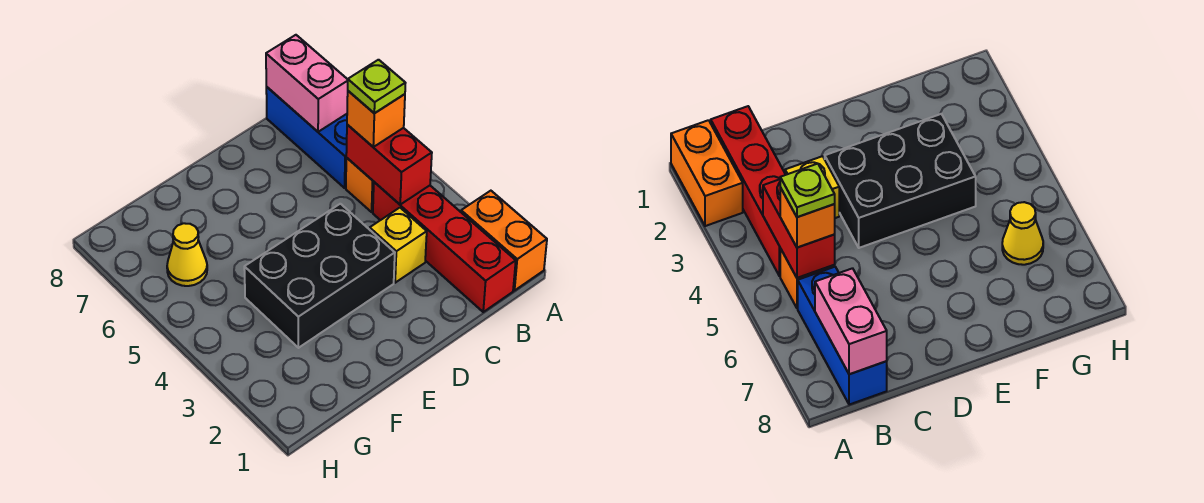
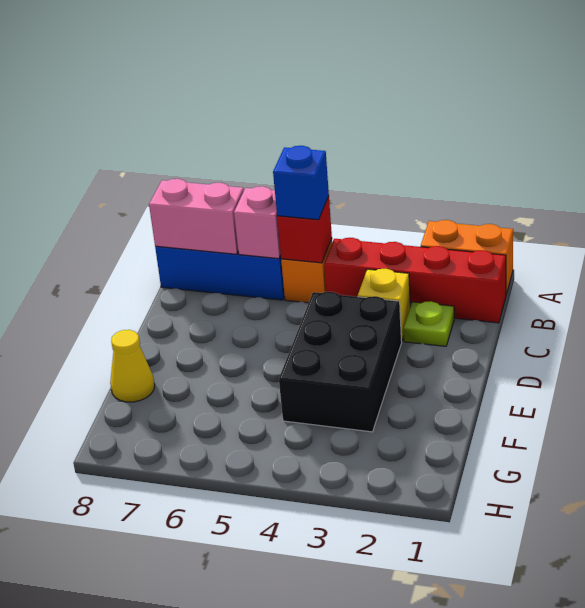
red 1x2 brick [346,125,432,204] -> red 1x1 brick [277,196,332,263]
orange 1x1 brick [347,91,405,147] -> blue 1x1 brick [273,146,329,220]
lime 1x1 plate [348,60,405,113] -> lime 1x1 plate moved to [404,301,454,346]
none -> pink 1x1 brick [234,186,281,259]
yellow 1x1 cone [167,223,207,286] -> yellow 1x1 cone moved to [110,330,155,402]

